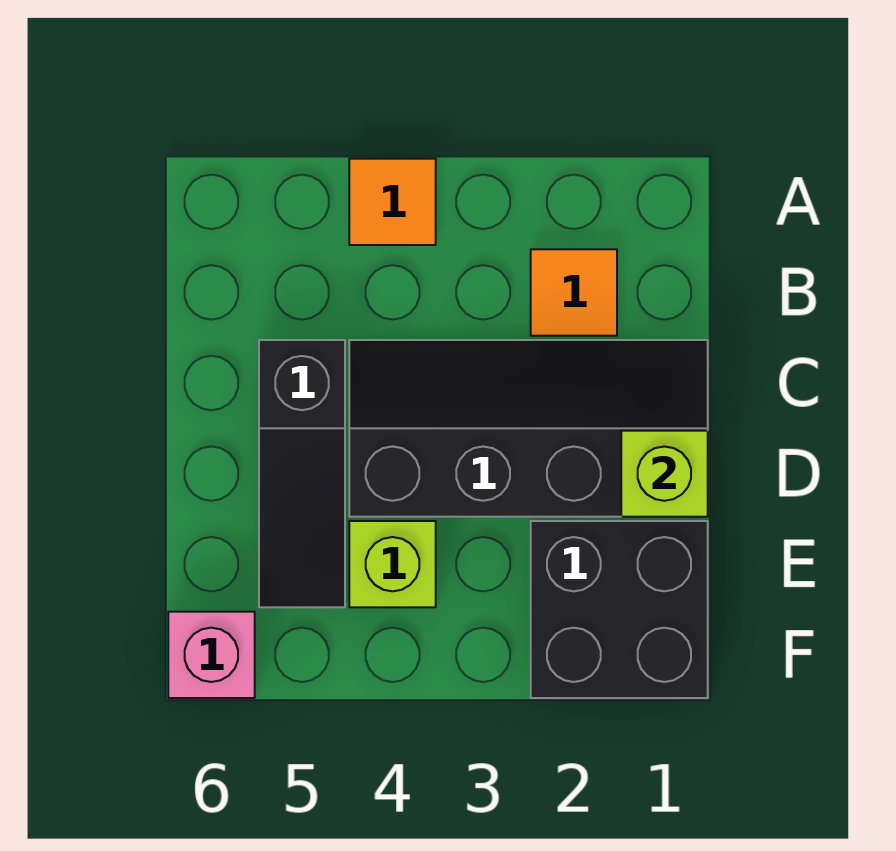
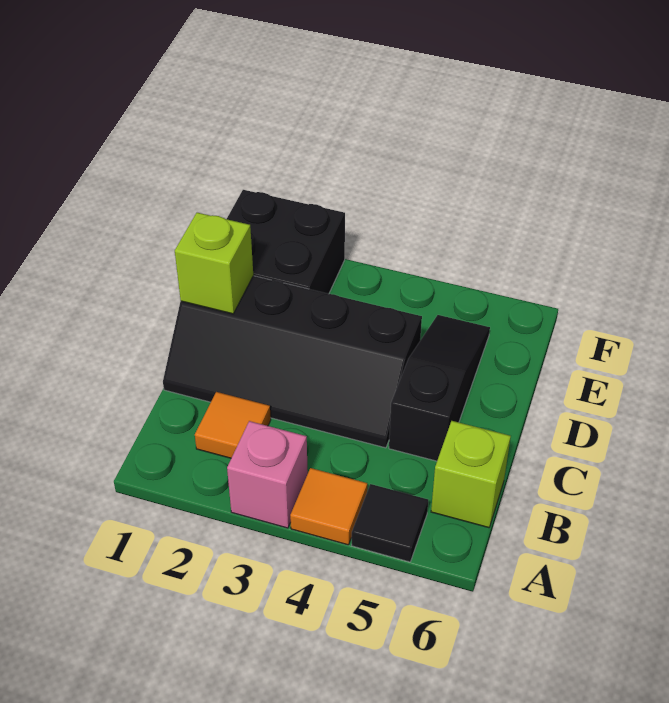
none -> black 1x1 tile [352,484,428,562]
lime 1x1 brick [349,521,436,607] -> lime 1x1 brick moved to [431,421,511,528]
pink 1x1 brick [168,612,255,698] -> pink 1x1 brick moved to [227,421,308,528]

